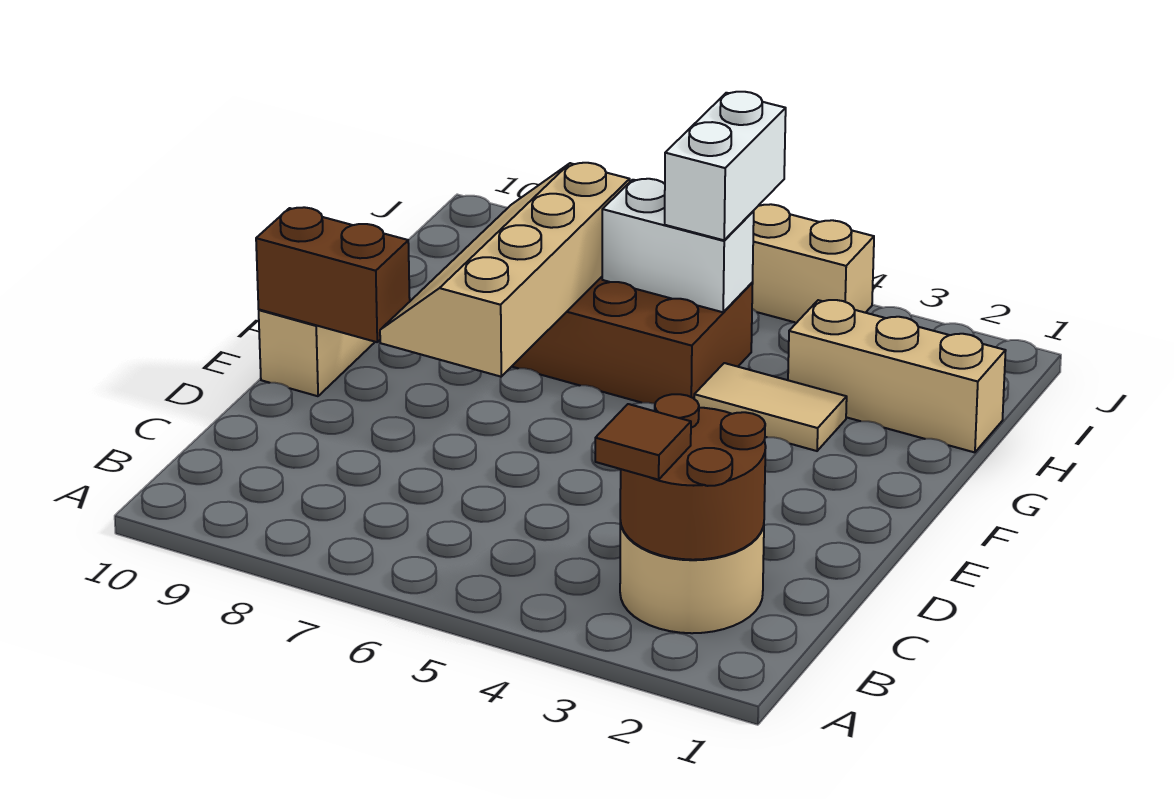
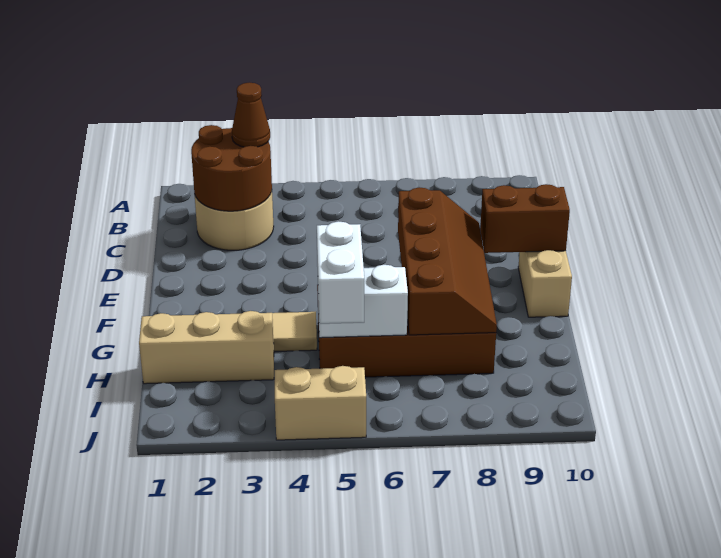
brown 1x1 tile [595,404,691,480] -> brown 1x1 cone [232,83,270,147]
tan 2x4 slope [380,163,630,377] -> brown 2x4 slope [398,187,497,335]

